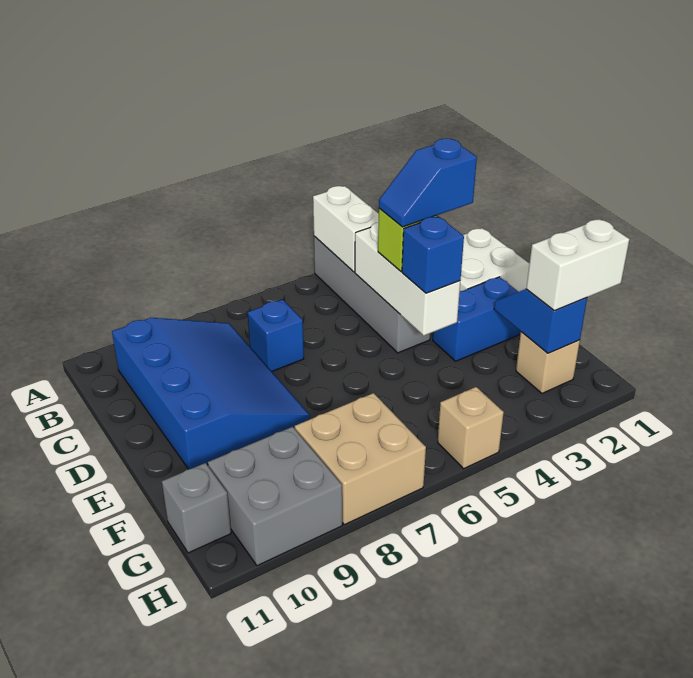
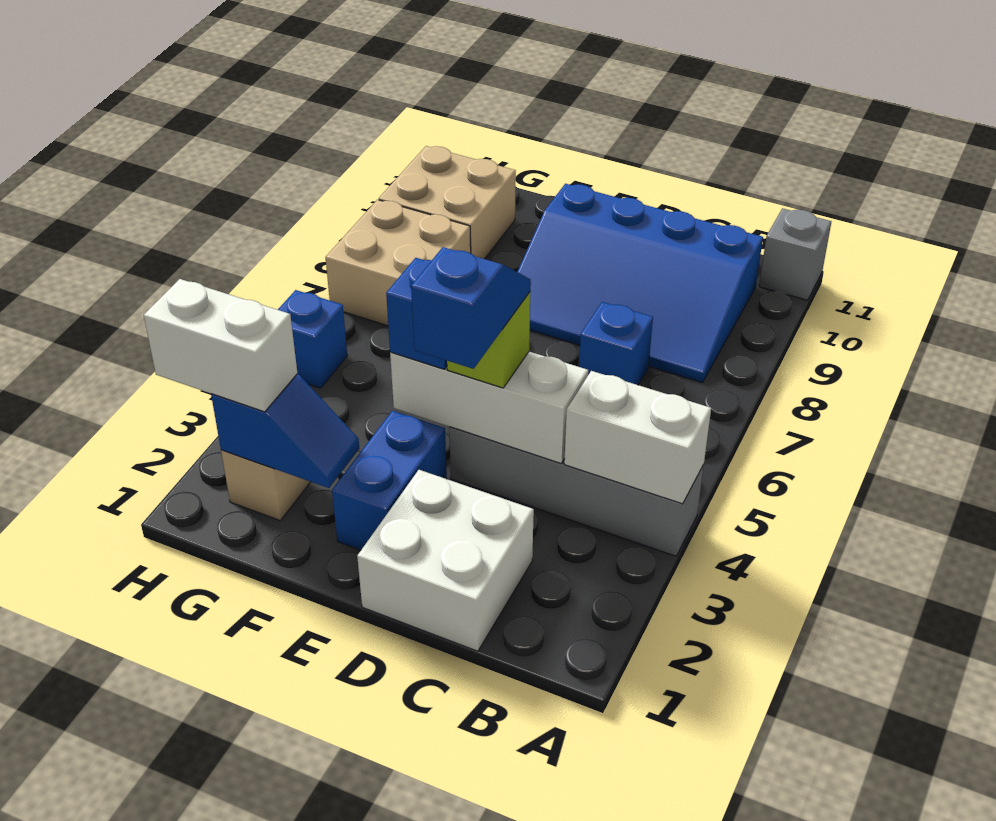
white 1x2 brick [526,219,629,311] -> white 1x2 brick turned to [144,279,297,412]
grey 2x2 brick [208,427,342,566] -> tan 2x2 brick [379,146,516,259]
grey 1x1 brick [162,463,231,553] -> grey 1x1 brick moved to [759,208,832,300]
tan 1x1 brick [438,387,504,469] -> blue 1x1 brick [278,290,347,388]

